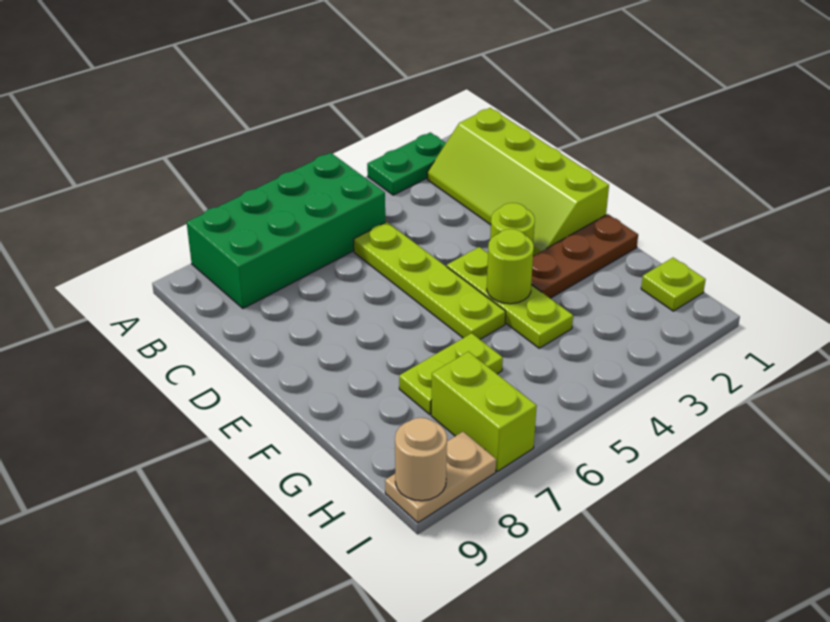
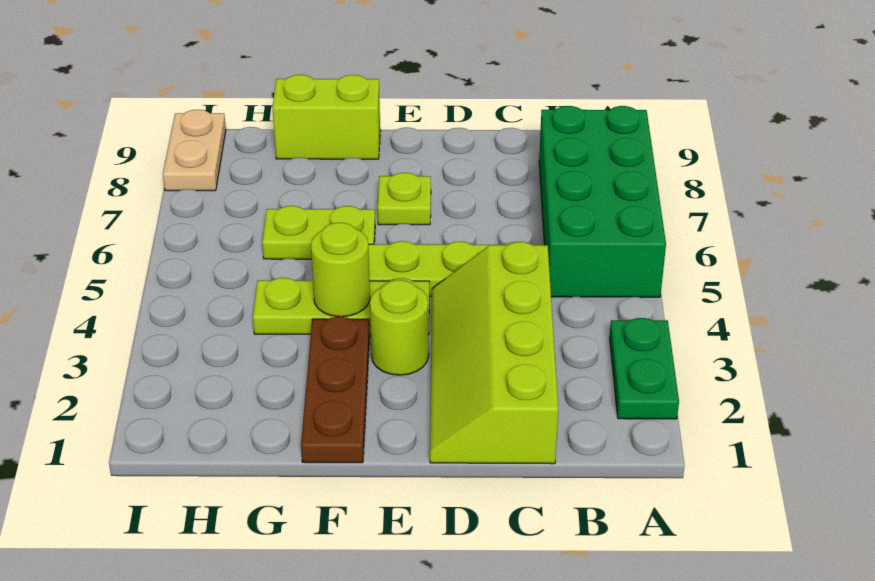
lime 2x4 slope [427,108,609,255] -> lime 2x4 slope turned to [430,242,558,464]
lime 1x2 plate [399,333,503,414] -> lime 1x2 plate turned to [262,206,375,259]
lime 1x1 plate [641,258,706,311] -> lime 1x1 plate moved to [378,173,431,225]
lime 1x2 brick [431,352,537,471] -> lime 1x2 brick moved to [272,75,380,159]
tan 1x1 round brick [395,418,447,501] -> none

